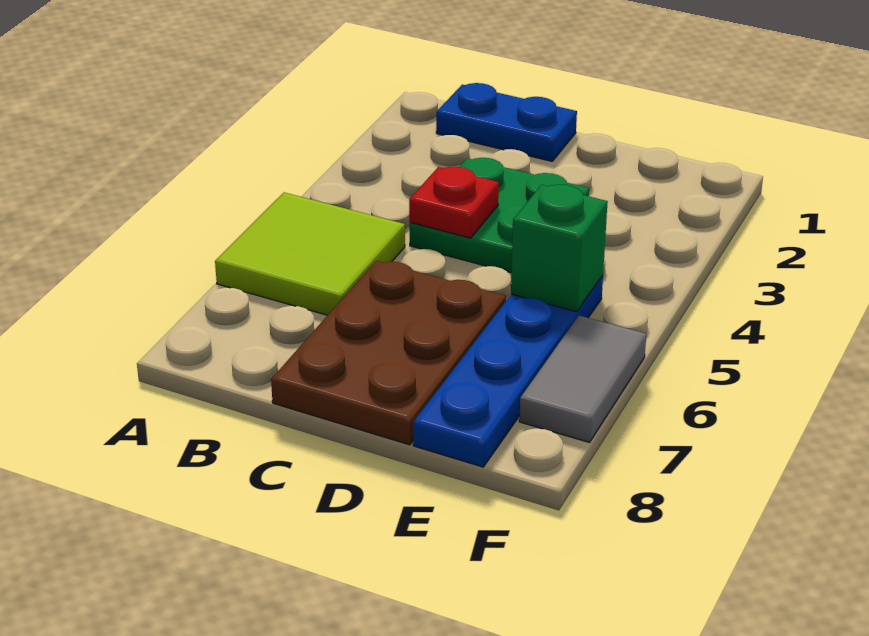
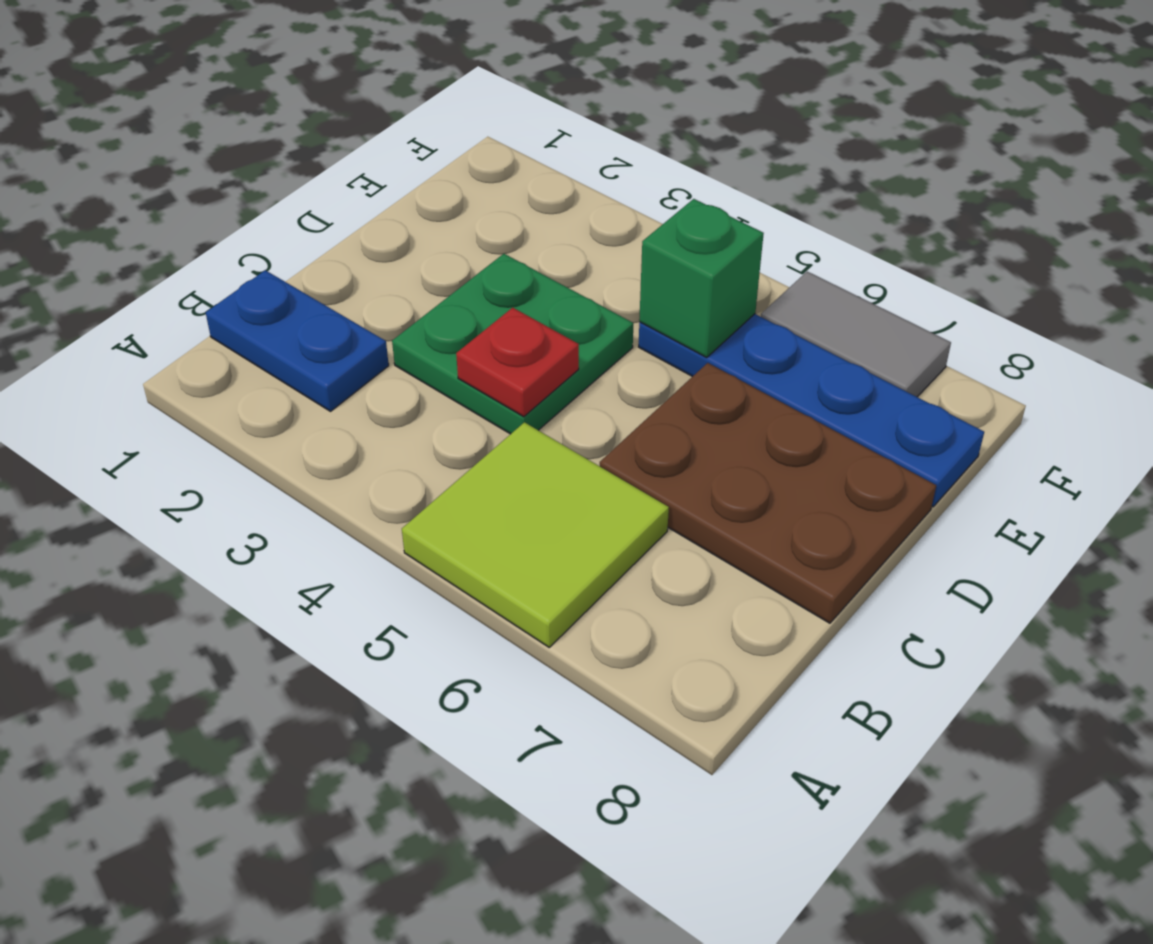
blue 1x2 plate [436,83,577,161] -> blue 1x2 plate turned to [206,270,389,411]

